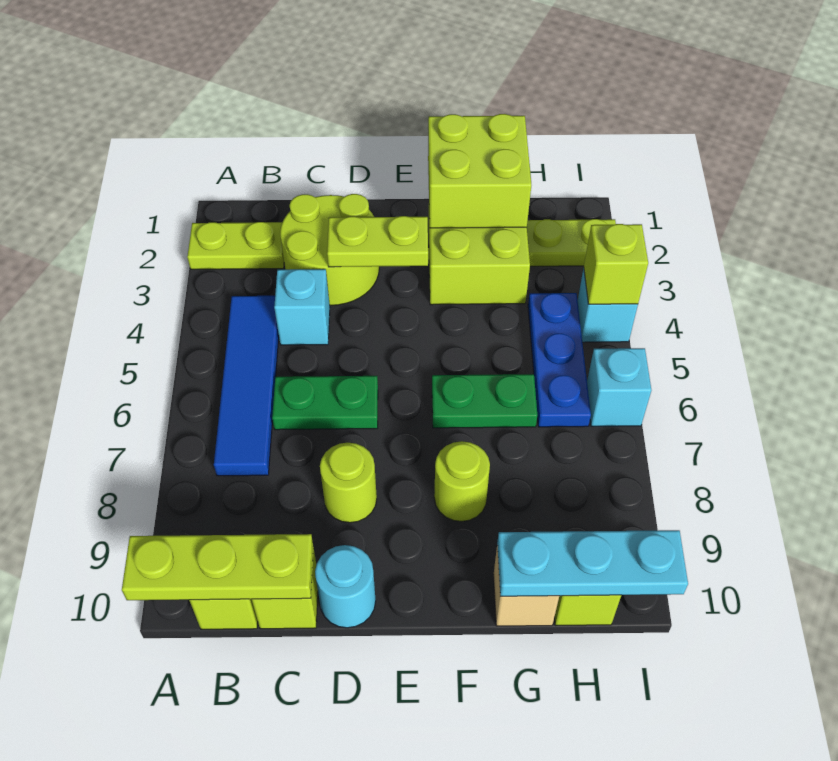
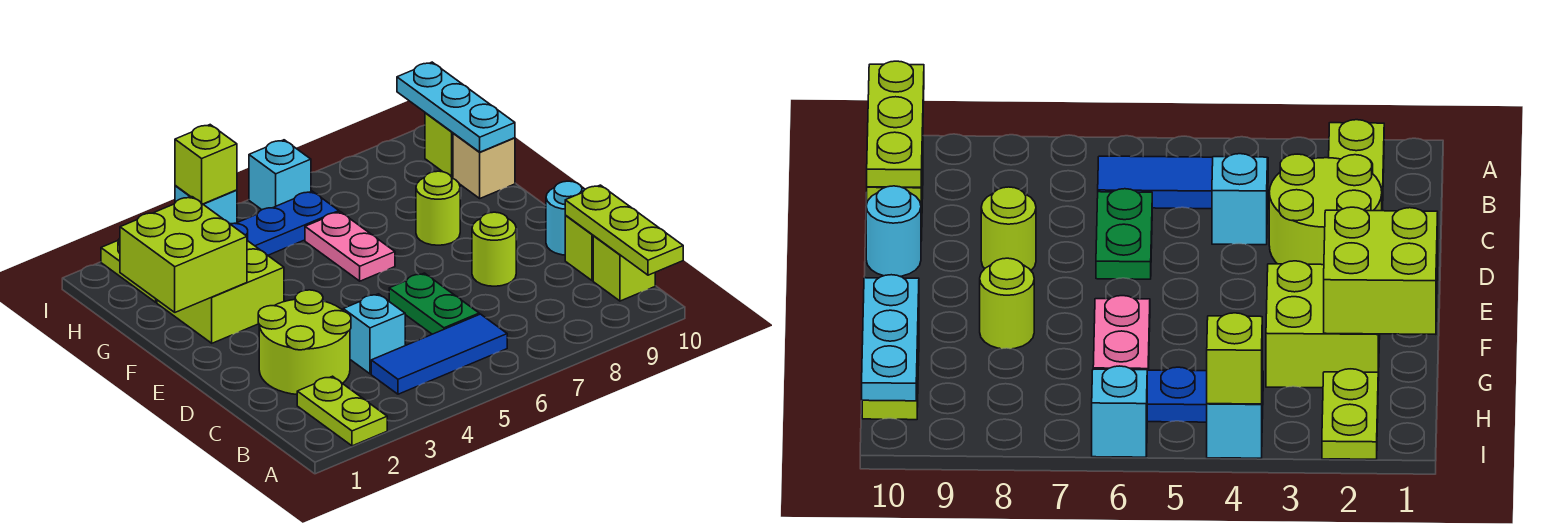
blue 1x4 tile [214,296,279,476] -> blue 1x3 tile [371,314,507,394]
lime 1x2 plate [327,216,428,267] -> none
green 1x2 plate [432,374,537,428] -> pink 1x2 plate [305,212,395,281]

